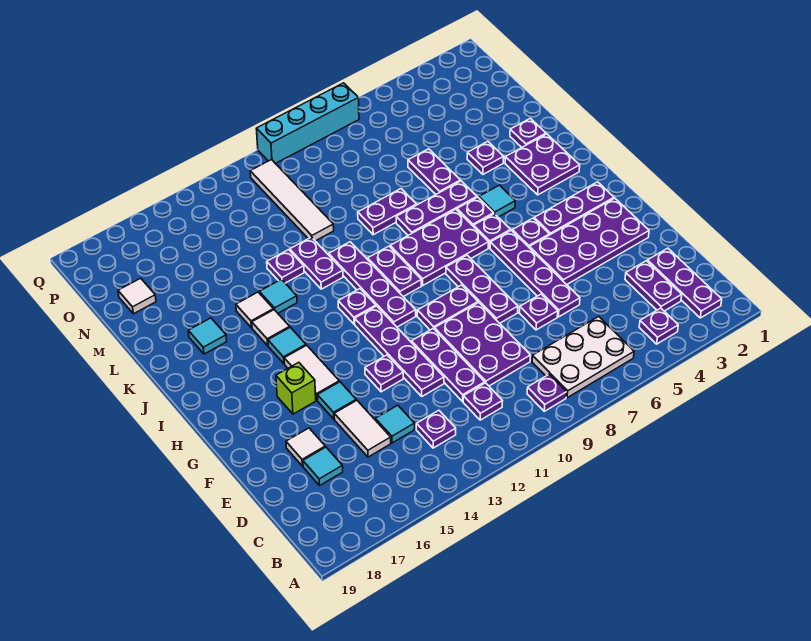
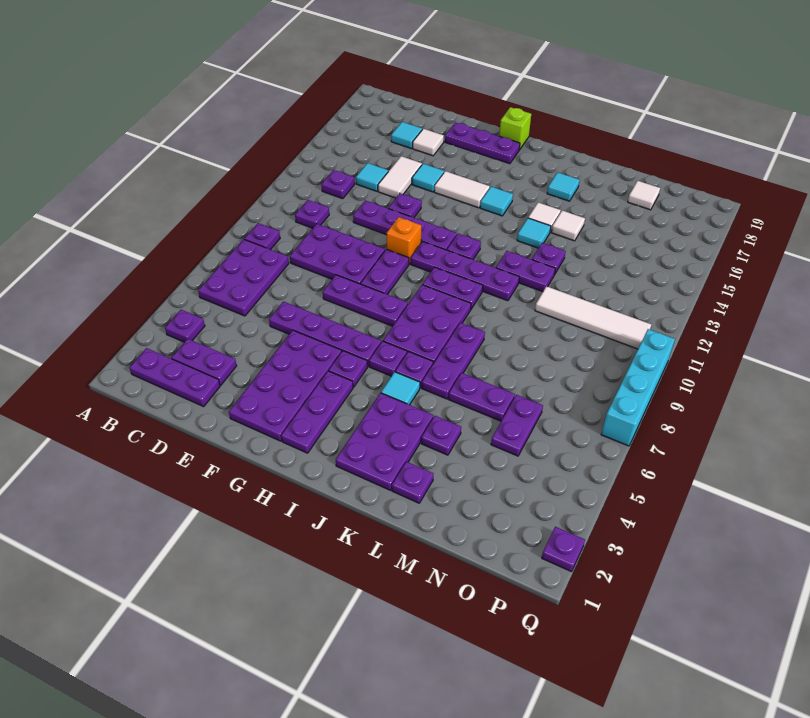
white 2x3 plate [532,316,634,398] -> purple 2x3 plate [198,239,289,316]
purple 1x3 plate [411,328,485,402] -> purple 1x3 plate moved to [445,122,520,164]
white 1x2 tile [334,400,391,457] -> white 1x2 tile turned to [378,156,422,198]
purple 1x1 plate [519,294,558,330] -> purple 1x1 plate moved to [542,527,585,572]
none -> orange 1x1 brick [386,217,421,264]
lime 1x1 brick [276,362,316,414] -> lime 1x1 brick moved to [499,107,531,149]
purple 2x2 plate [505,134,580,195] -> purple 2x3 plate [336,393,433,490]
white 1x1 tile [252,310,290,345] -> white 1x1 tile moved to [551,211,585,241]
purple 1x2 plate [358,189,417,235] -> purple 1x2 plate moved to [491,395,543,456]

